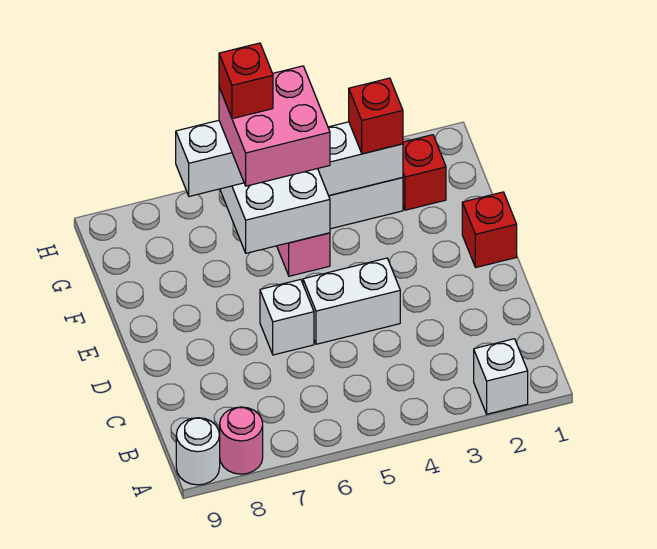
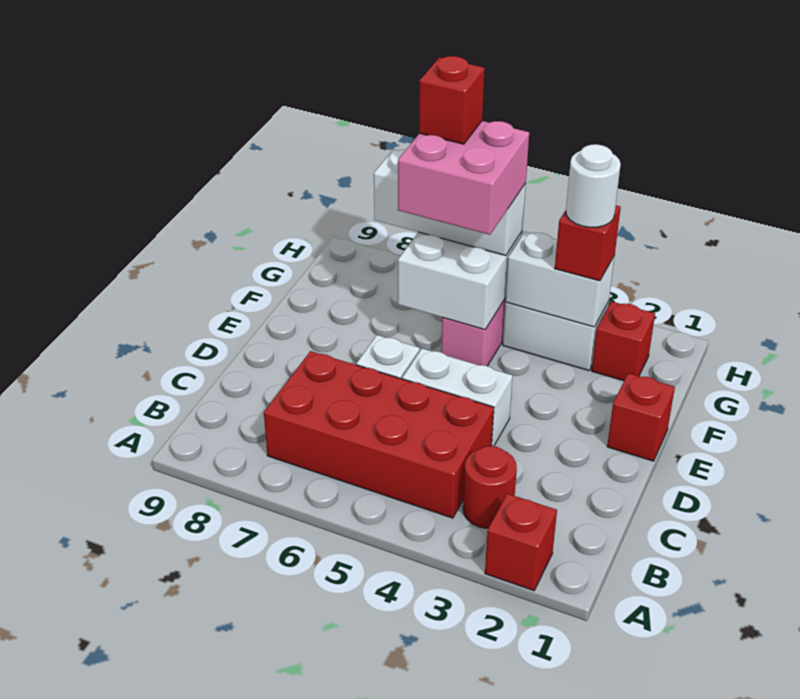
white 1x1 brick [474,339,528,414] -> red 1x1 brick [485,494,557,591]
pink 1x1 round brick [220,407,263,474] -> none
white 1x1 round brick [176,418,220,485] -> white 1x1 round brick moved to [566,144,621,227]
none -> red 1x1 round brick [463,446,517,528]
none -> red 2x4 brick [264,351,494,518]

